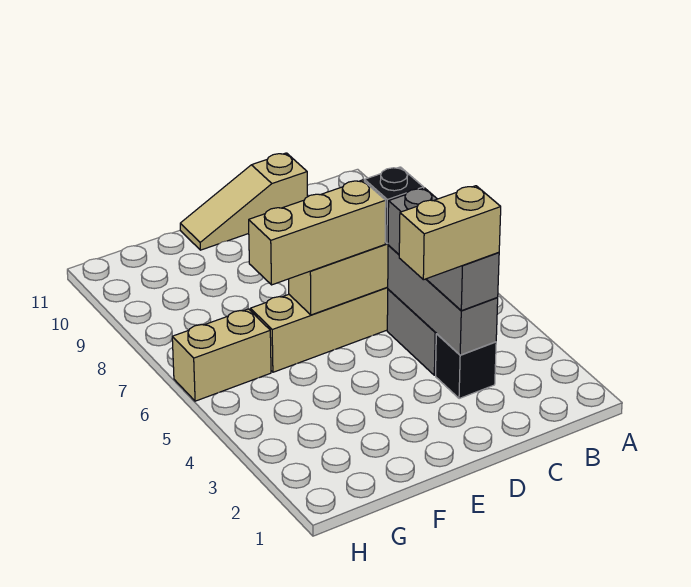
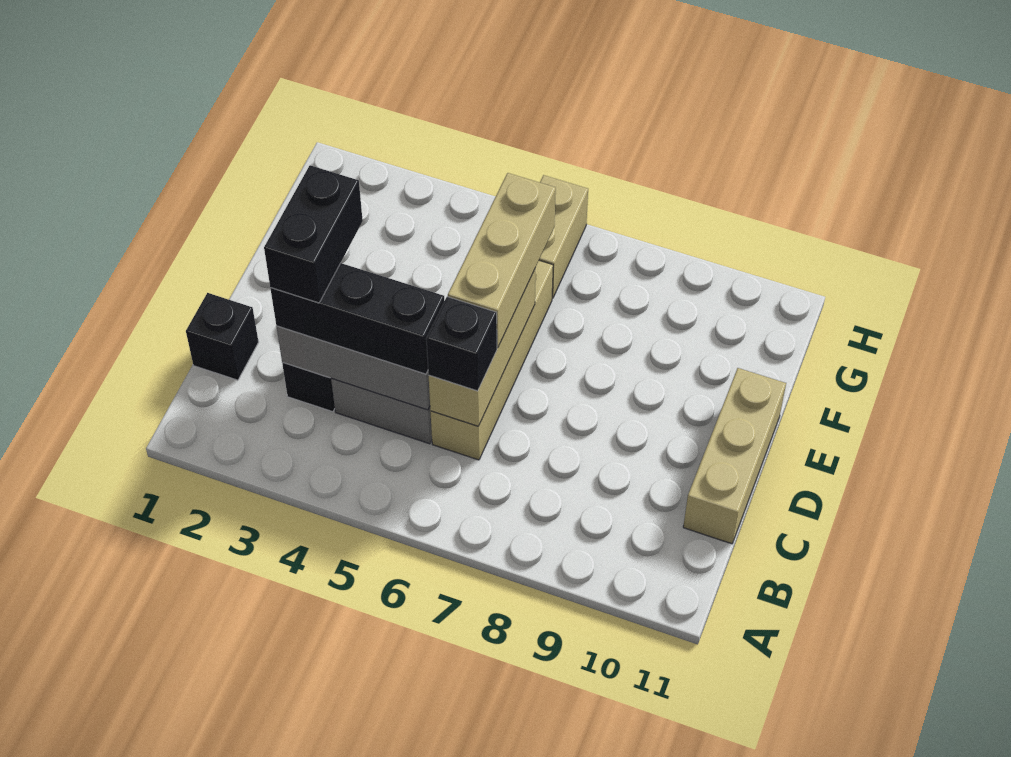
none -> black 1x1 brick [186,293,259,380]
grey 1x3 brick [388,188,499,311] -> black 1x3 brick [270,263,444,374]
tan 1x2 brick [399,186,501,280] -> black 1x2 brick [264,165,363,303]
tan 1x3 slope [180,153,307,250] -> tan 1x3 brick [683,368,786,544]

